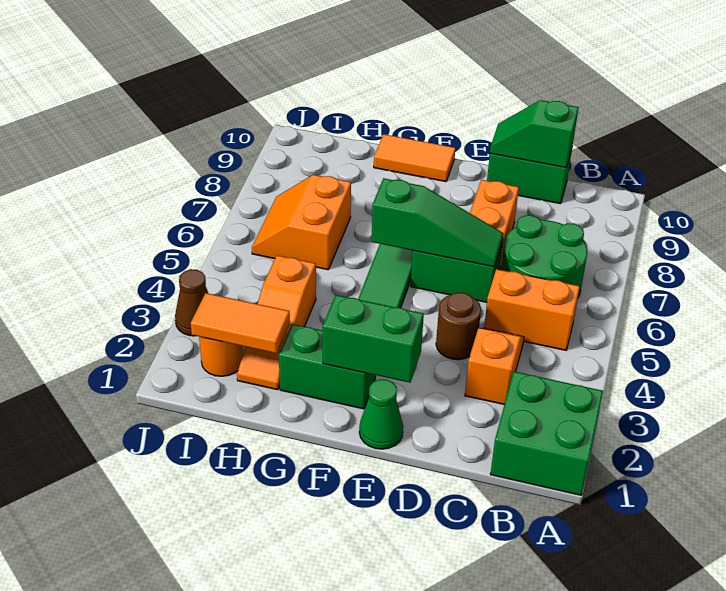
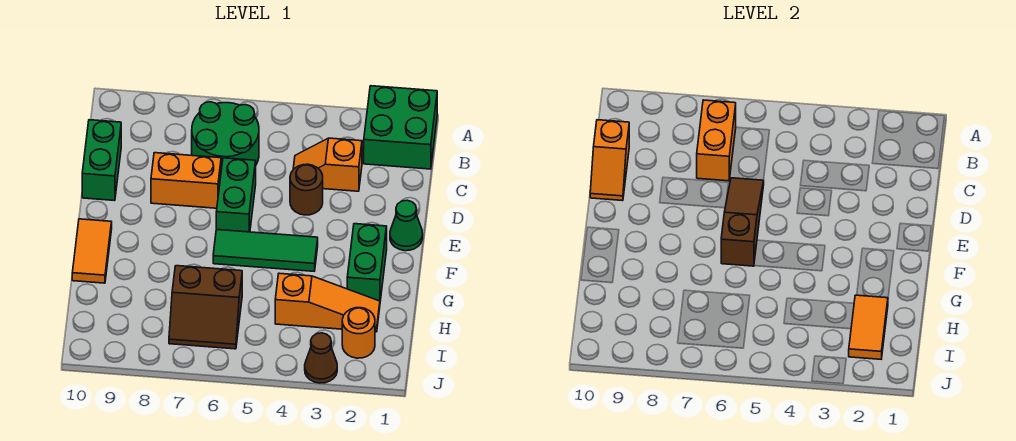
orange 1x2 brick [484,269,580,350] -> orange 1x2 brick moved to [697,100,736,181]
green 1x2 slope [490,100,579,168] -> orange 1x2 slope [590,120,629,201]
green 1x3 slope [371,178,503,267] -> brown 1x3 slope [721,178,764,266]
green 1x2 brick [323,295,424,383] -> none
orange 2x2 slope [252,175,351,270] -> brown 2x2 slope [169,266,242,349]

